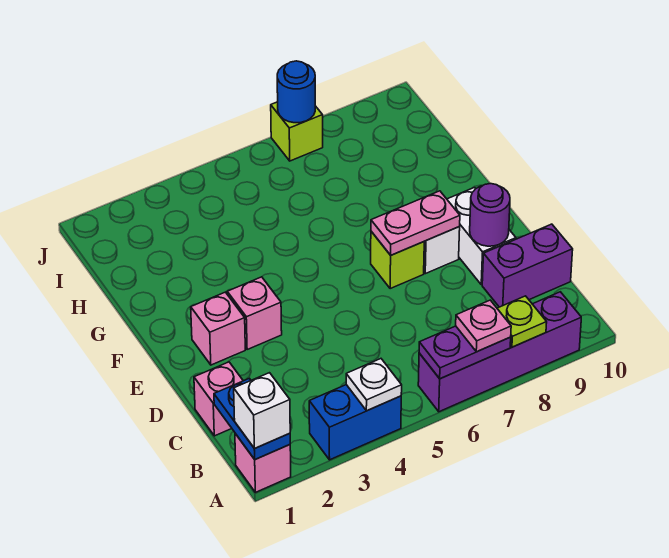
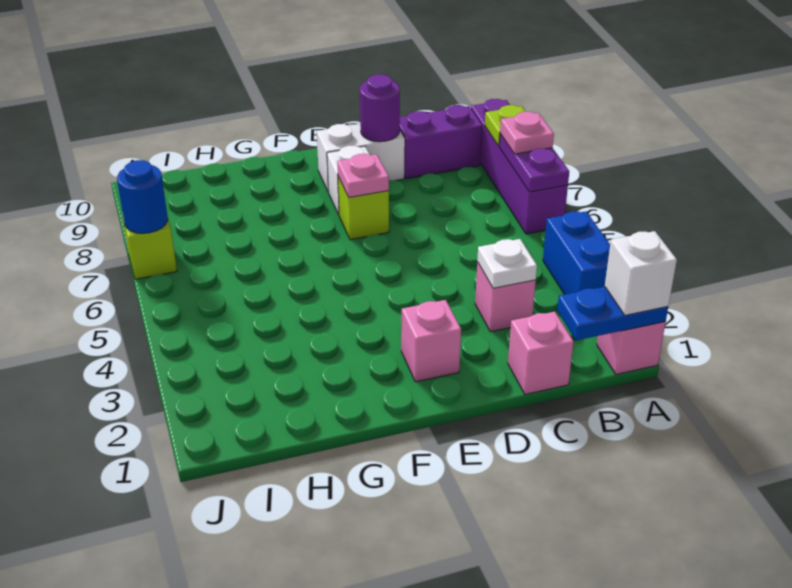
white 1x1 plate [346,359,402,411] -> white 1x1 plate moved to [477,239,537,288]
purple 1x2 brick [482,224,573,307] -> purple 1x2 brick turned to [400,105,482,179]
pink 1x1 brick [227,277,282,349] -> pink 1x1 brick moved to [475,262,536,332]
pink 1x2 plate [371,191,460,255] -> pink 1x1 plate [337,154,389,198]

